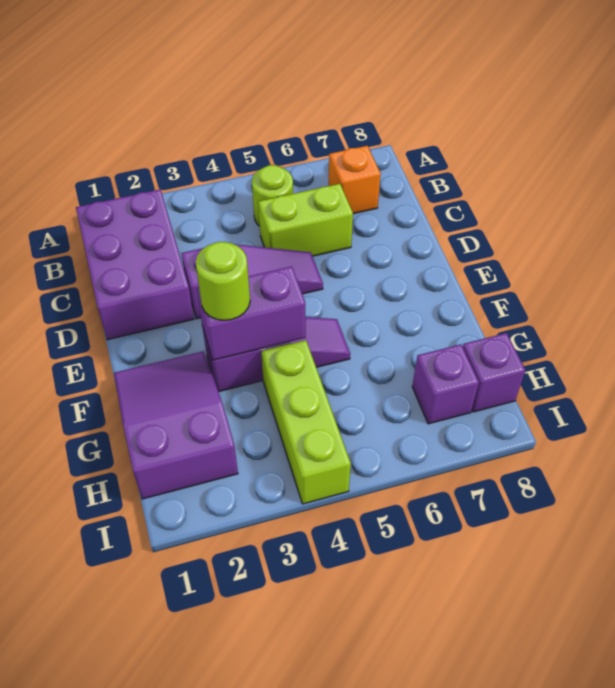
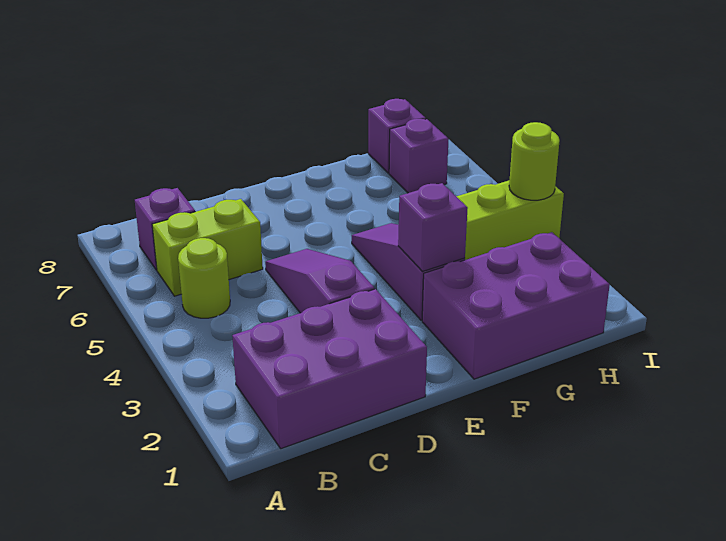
orange 1x1 brick [329,146,381,214] -> purple 1x1 brick [135,188,195,270]
lime 1x2 brick [258,184,353,256] -> lime 1x2 brick turned to [152,199,263,296]
purple 2x3 slope [114,351,238,499] -> purple 2x3 brick [422,232,610,379]
purple 1x2 brick [197,266,306,360] -> purple 1x1 brick [398,183,468,271]
lime 1x1 round brick [196,242,250,320] -> lime 1x1 round brick moved to [509,122,560,200]

